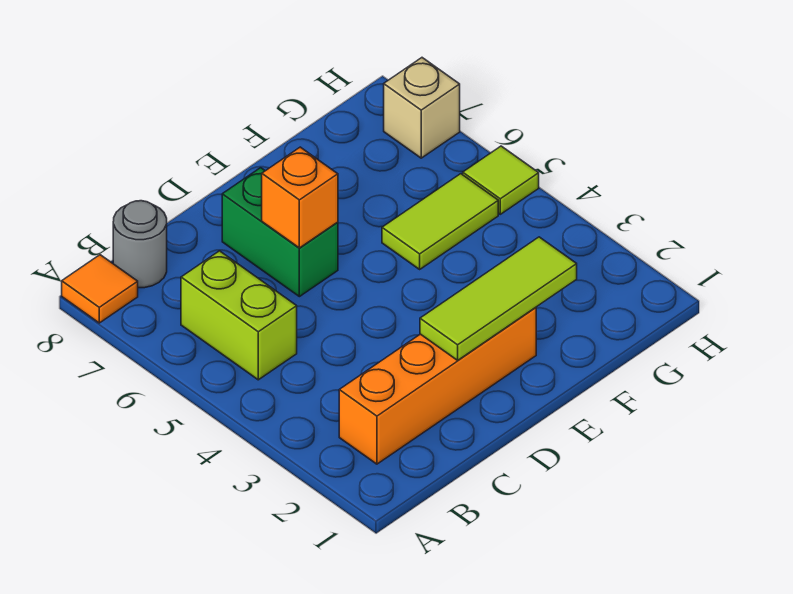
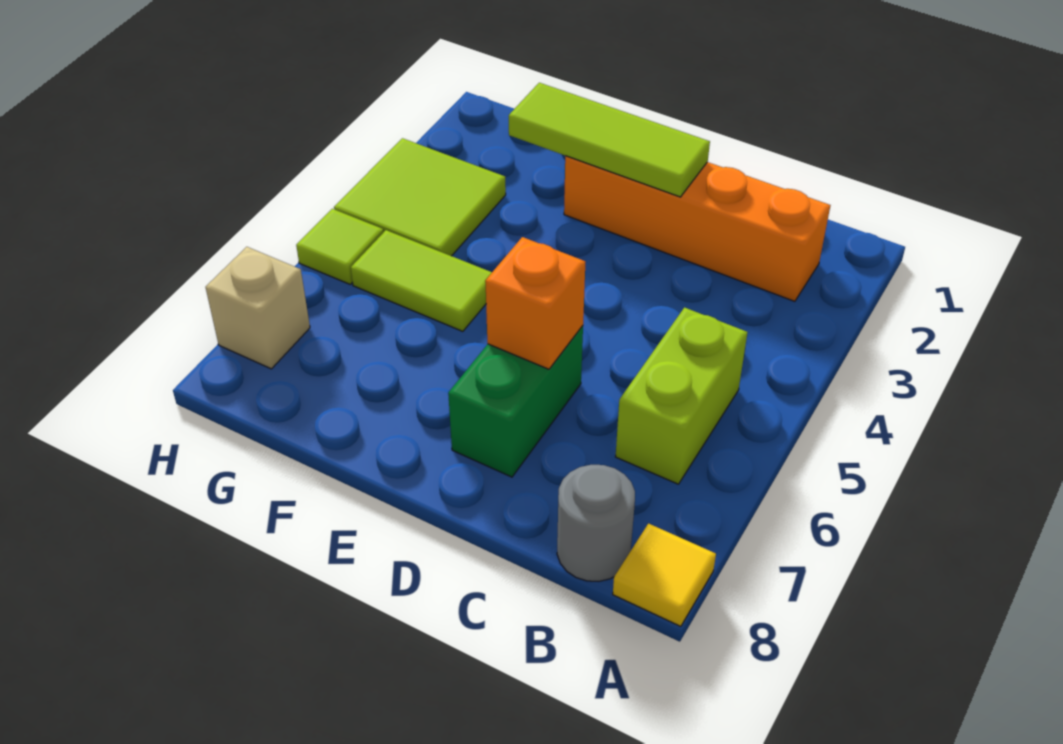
orange 1x1 tile [62,255,138,323] -> yellow 1x1 tile [613,524,716,626]
none -> lime 2x2 tile [334,138,506,256]

